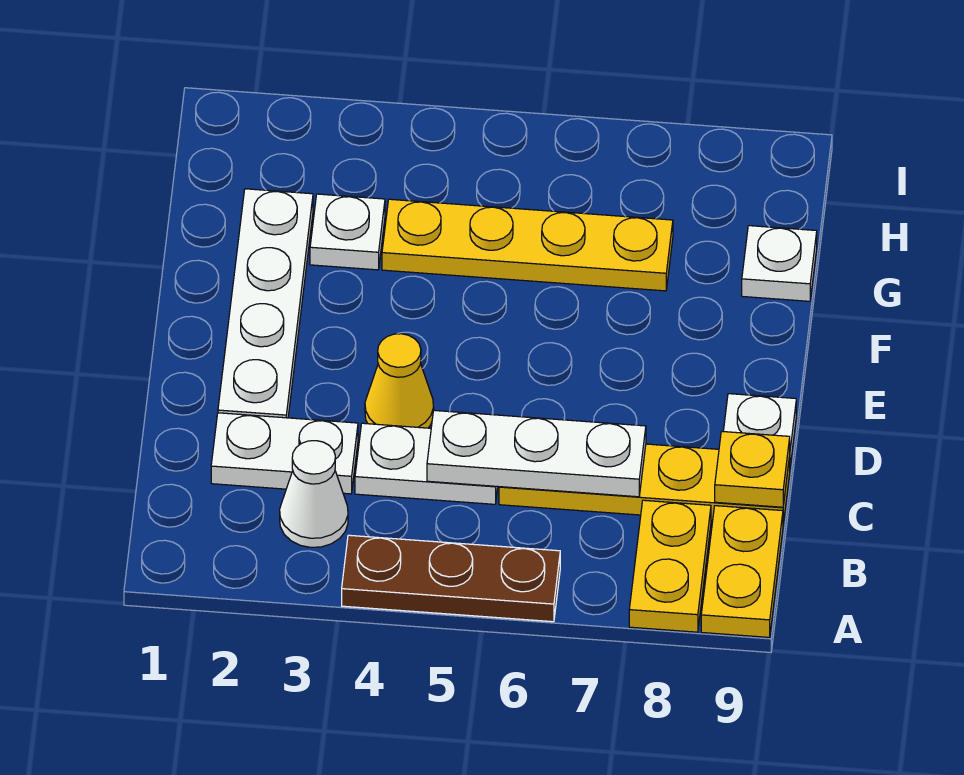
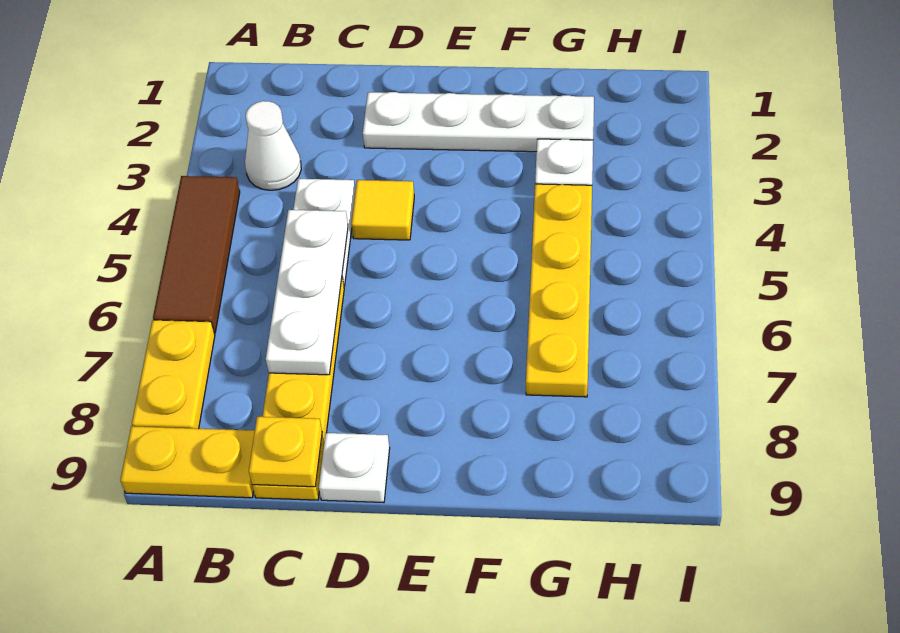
brown 1x3 plate [342,535,560,622] -> brown 1x3 tile [153,176,240,333]
yellow 1x2 plate [629,500,711,632] -> yellow 1x2 plate turned to [132,320,215,429]
white 1x2 plate [211,413,358,494] -> none
yellow 1x1 cone [365,334,434,428] -> yellow 1x1 tile [351,180,414,240]
white 1x1 plate [742,226,817,301] -> none

